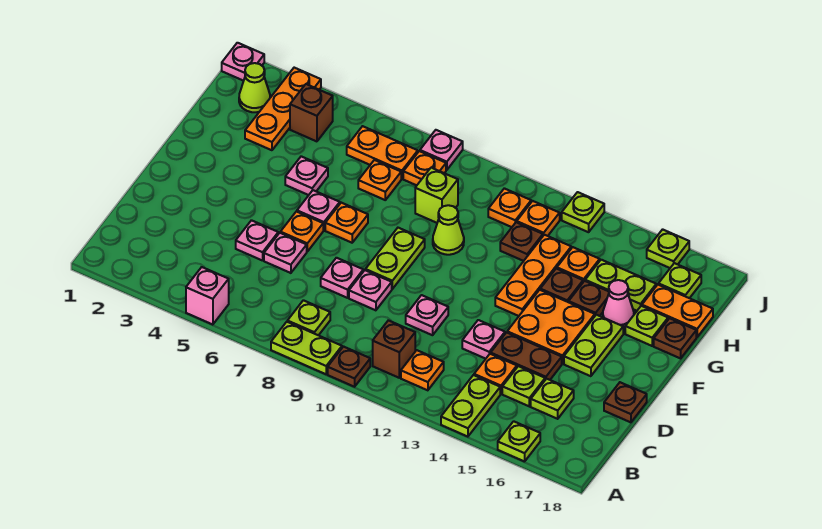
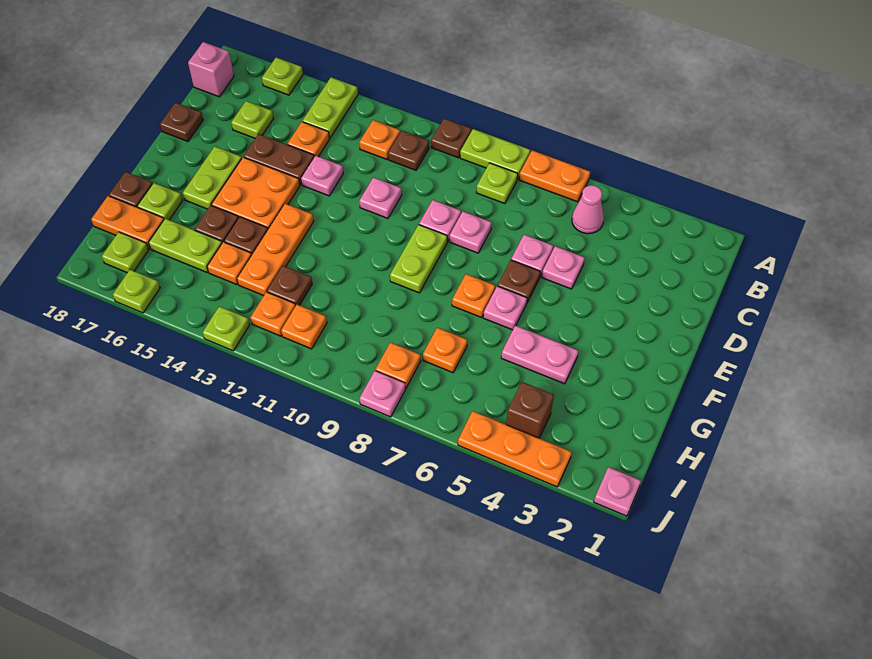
pink 1x1 brick [186,267,229,325] -> pink 1x1 brick moved to [188,42,234,97]
brown 1x1 brick [373,320,415,378] -> brown 1x1 plate [388,131,429,170]
lime 1x1 plate [502,366,545,406] -> none
orange 1x1 plate [280,211,323,251] -> brown 1x1 plate [498,260,540,303]
pink 1x1 plate [285,156,328,195] -> pink 1x2 plate [501,326,578,384]
lime 1x1 cone [433,205,464,255] -> none
pink 1x1 cone [603,280,634,329] -> pink 1x1 cone moved to [572,185,604,234]
orange 1x3 plate [245,68,321,150] -> orange 1x3 plate turned to [458,411,572,487]
lime 1x1 brick [415,168,458,223] -> none
lime 1x1 cone [239,63,270,112] -> none
orange 1x2 plate [347,126,418,179] -> orange 1x2 plate moved to [519,150,590,202]

